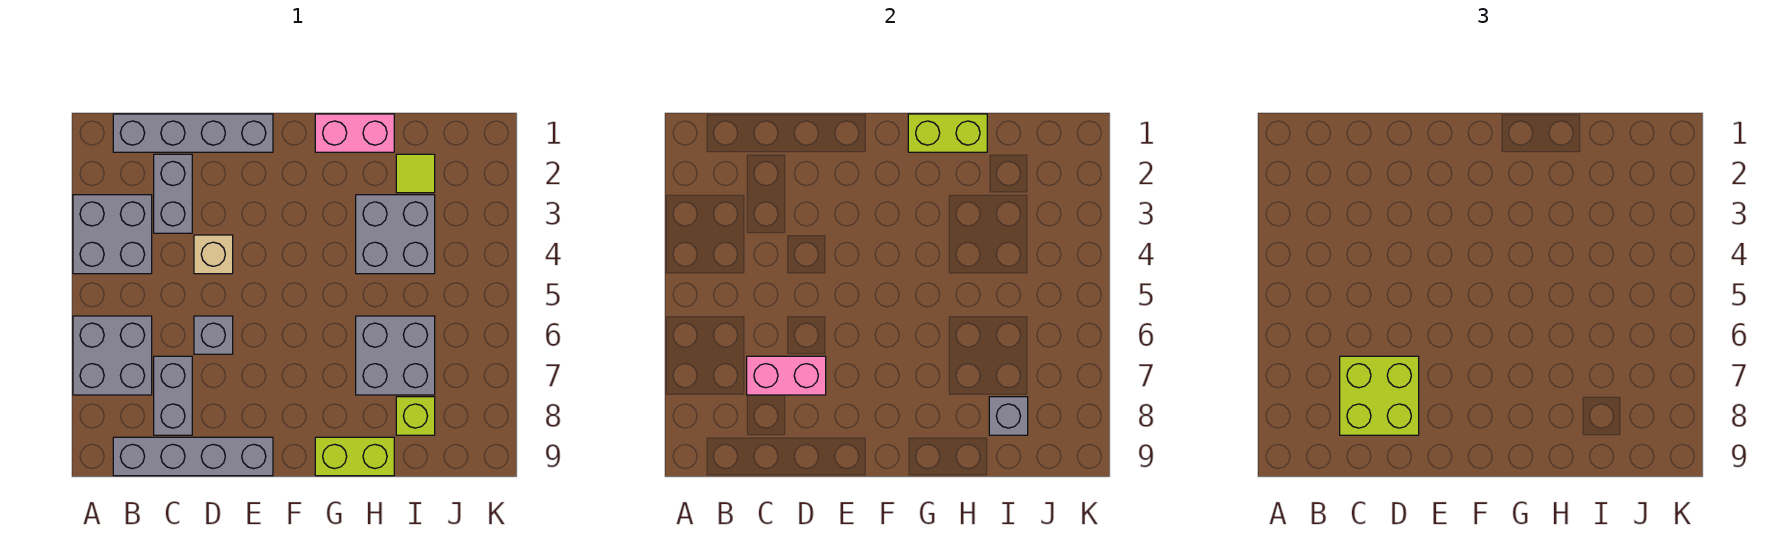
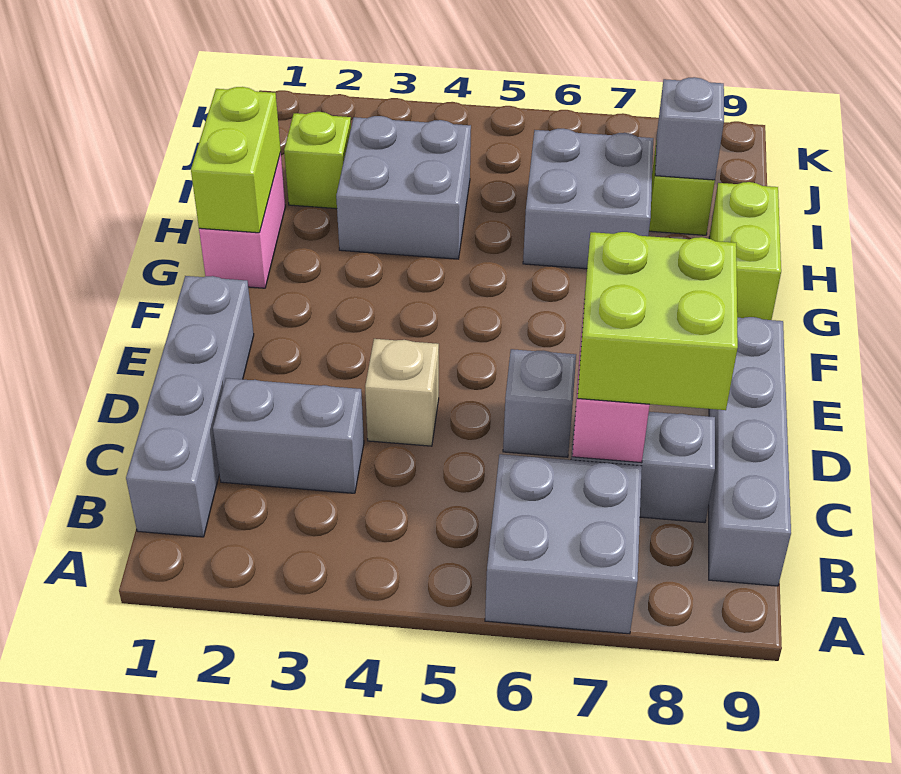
grey 2x2 brick [73,195,152,274] -> none
lime 1x1 tile [396,154,435,193] -> lime 1x1 brick [284,112,351,209]

